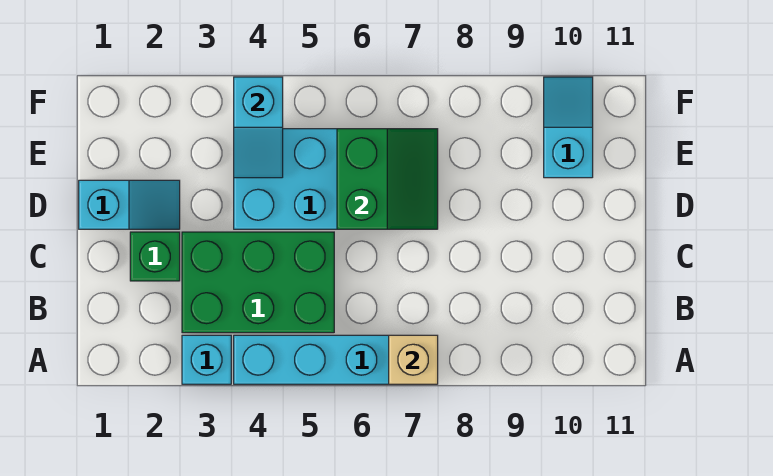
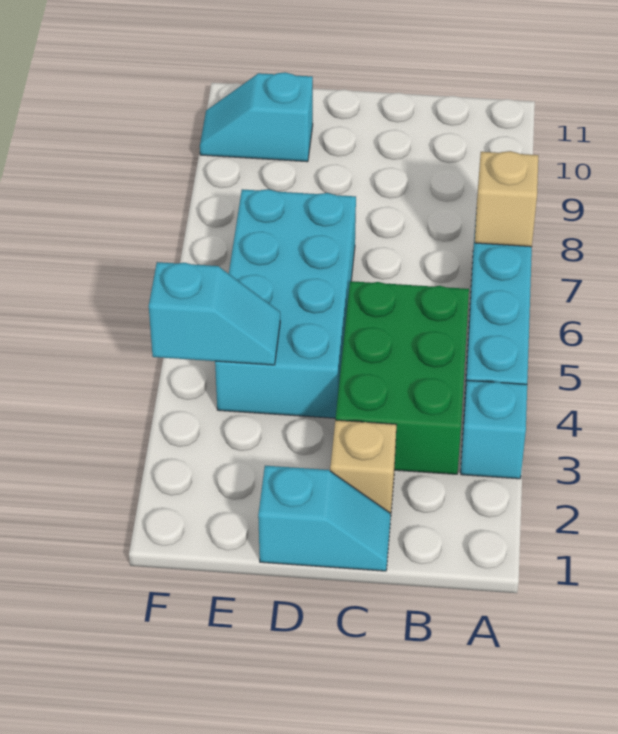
green 1x1 brick [130,232,180,281] -> tan 1x1 brick [330,420,396,513]
cyan 1x2 slope [79,180,180,229] -> cyan 1x2 slope turned to [258,466,391,571]
green 2x2 slope [337,129,438,229] -> none

